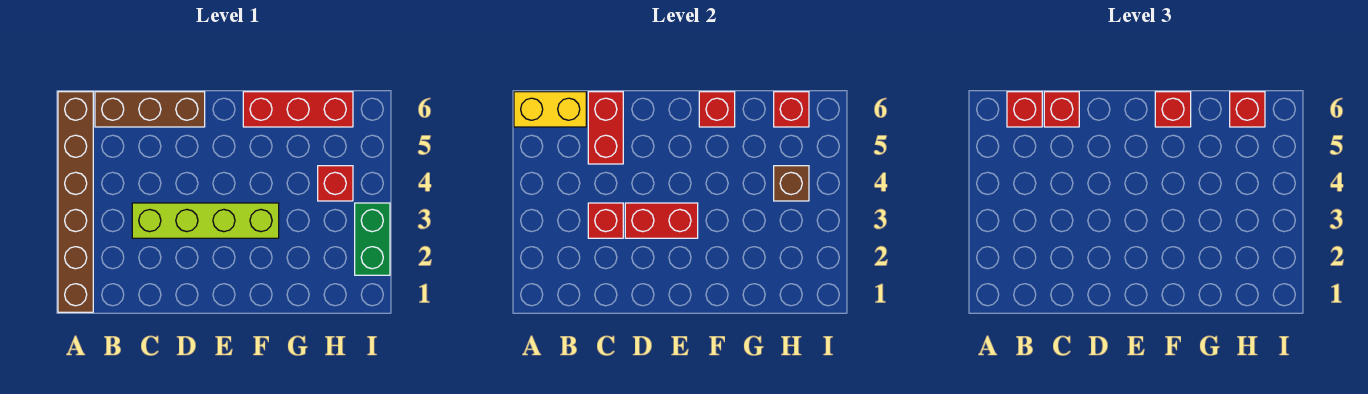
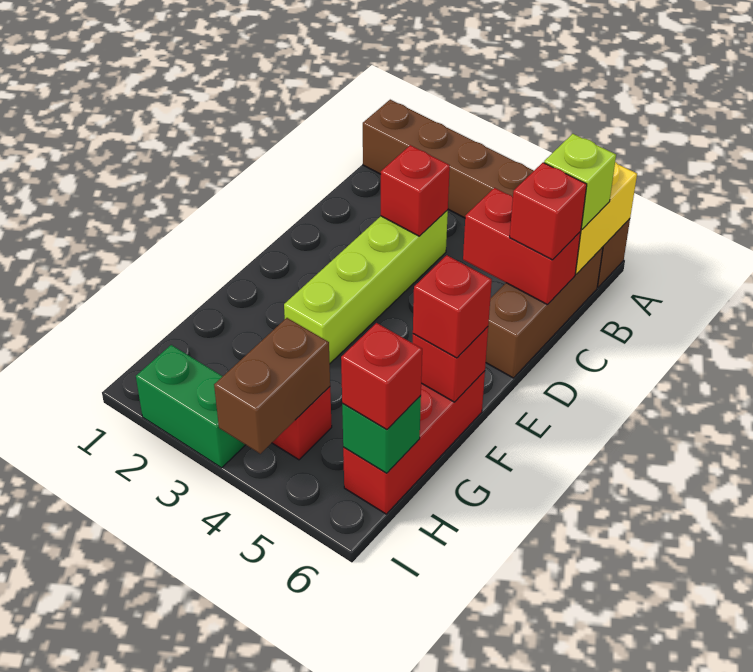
red 1x1 brick [1007,92,1042,127] -> lime 1x1 brick [544,134,616,229]
red 1x2 brick [625,203,698,238] -> none
brown 1x1 brick [774,166,809,201] -> brown 1x2 brick [214,318,330,454]
red 1x1 brick [774,92,809,127] -> green 1x1 brick [342,396,421,473]

